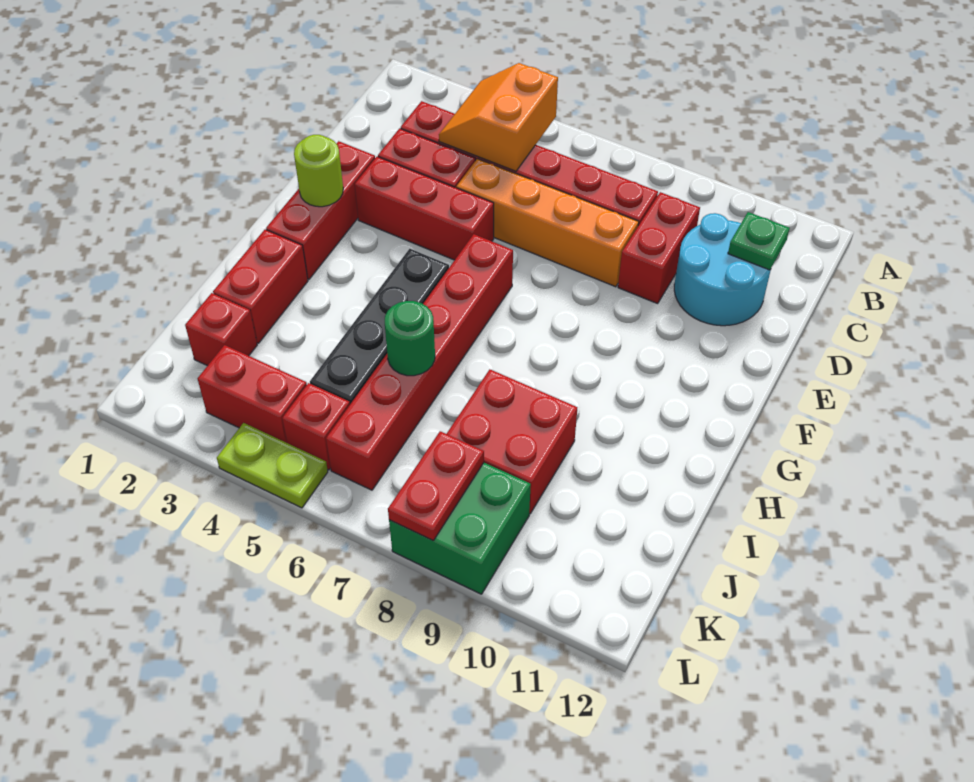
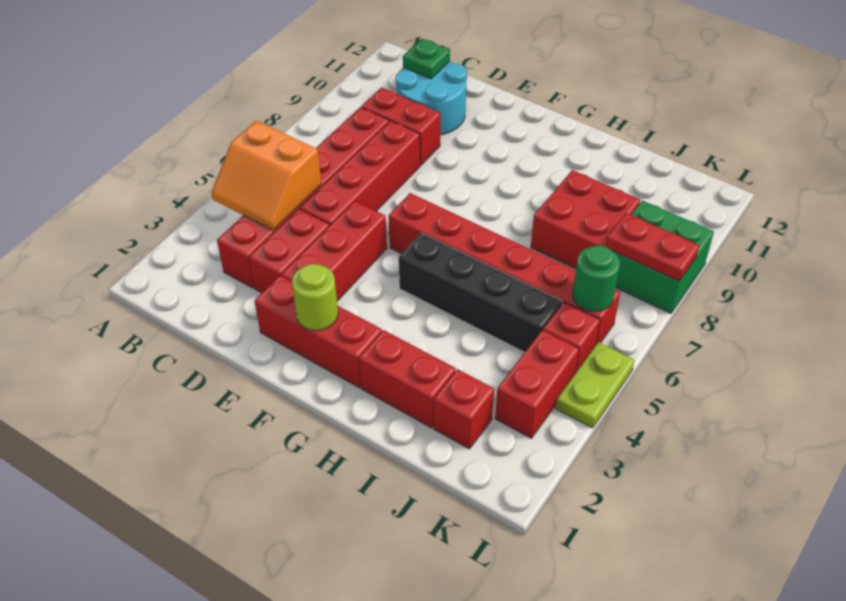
orange 1x4 brick [456,159,639,287] -> red 1x4 brick [300,121,420,226]
green 1x1 round brick [385,301,435,376] -> green 1x1 round brick moved to [573,245,620,311]

